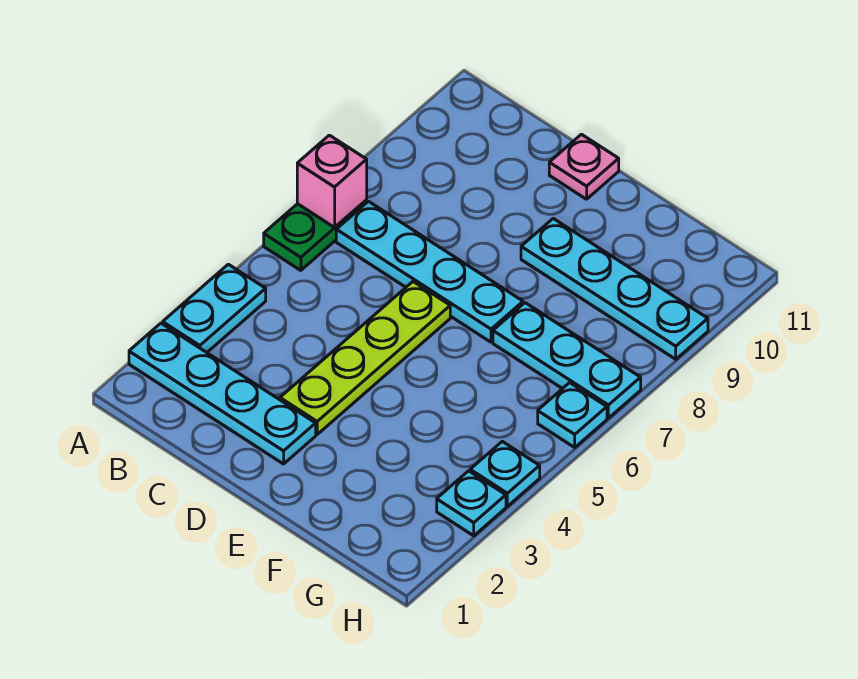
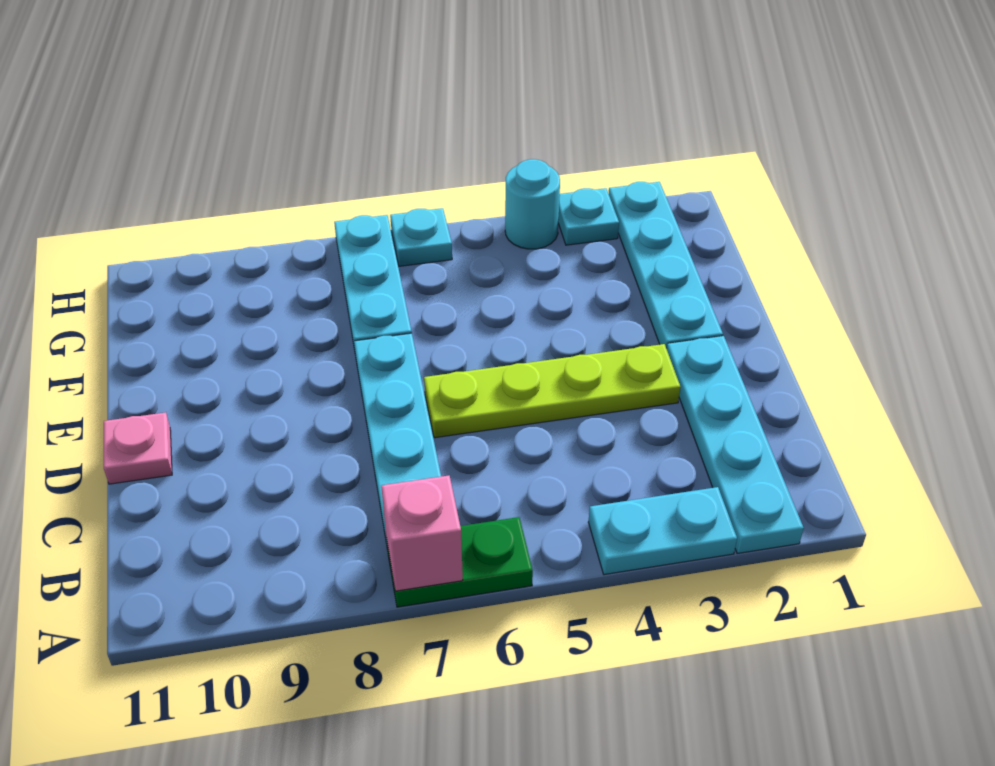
cyan 1x4 plate [521,219,708,359] -> cyan 1x4 plate moved to [609,182,723,349]
cyan 1x1 plate [470,441,540,506] -> cyan 1x1 round brick [505,159,560,249]

